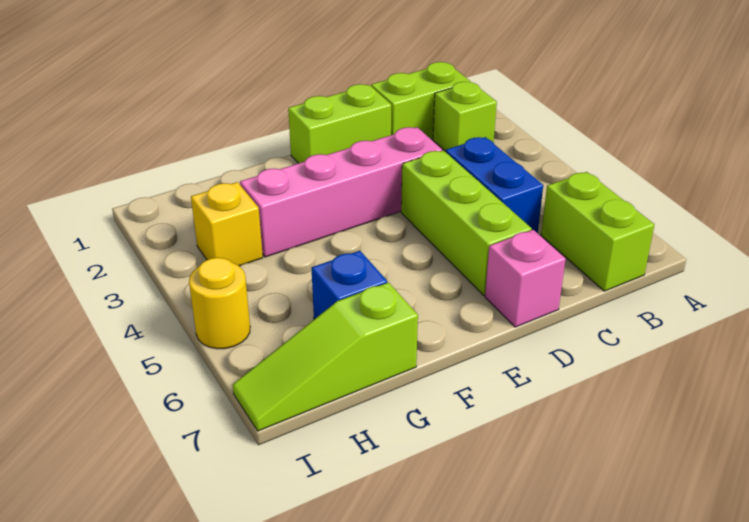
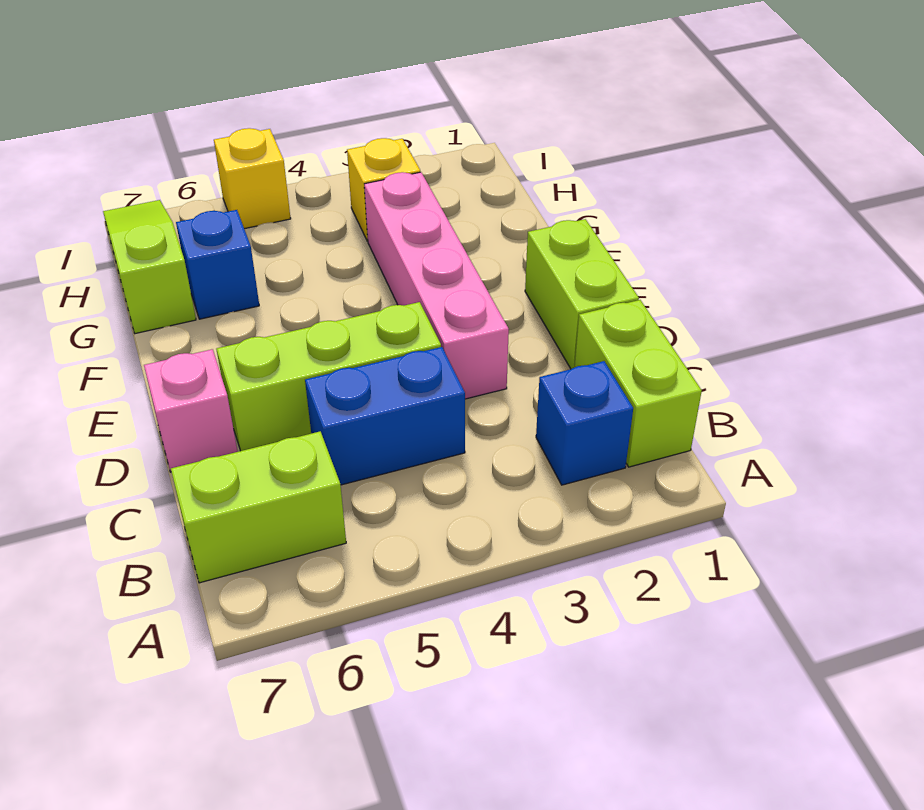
lime 1x1 brick [433,82,497,151] -> blue 1x1 brick [536,361,633,485]
yellow 1x1 round brick [189,258,250,349] -> yellow 1x1 brick [214,128,291,229]

